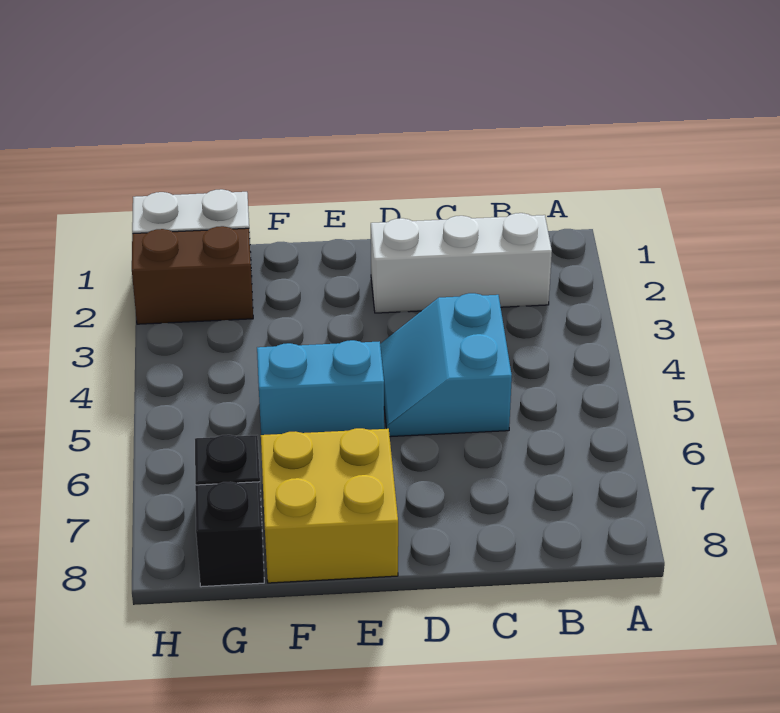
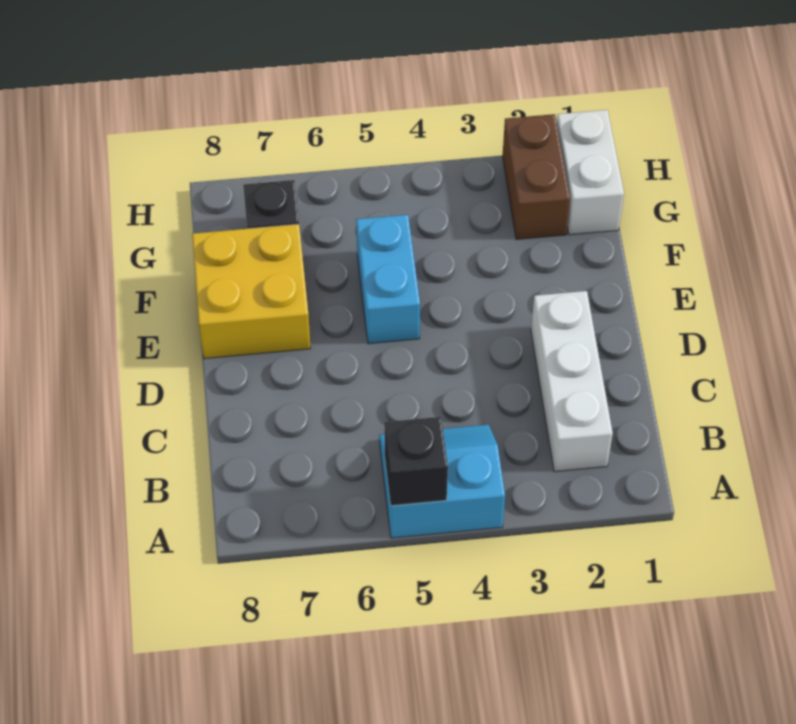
cyan 2x2 slope [380,293,512,437] -> cyan 2x2 slope moved to [379,425,505,538]
black 1x1 brick [195,482,264,587] -> black 1x1 brick moved to [384,417,448,506]

